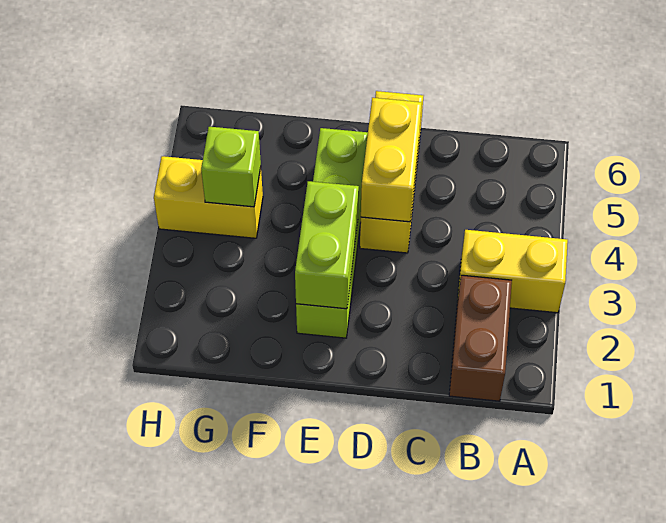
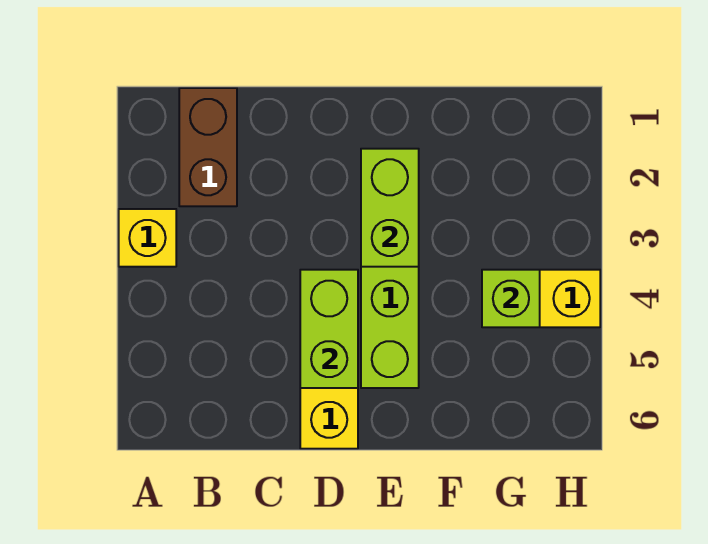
yellow 1x2 brick [458,230,568,313] -> yellow 1x1 brick [119,209,176,267]
yellow 1x2 brick [361,98,422,222] -> lime 1x2 brick [300,270,358,388]

